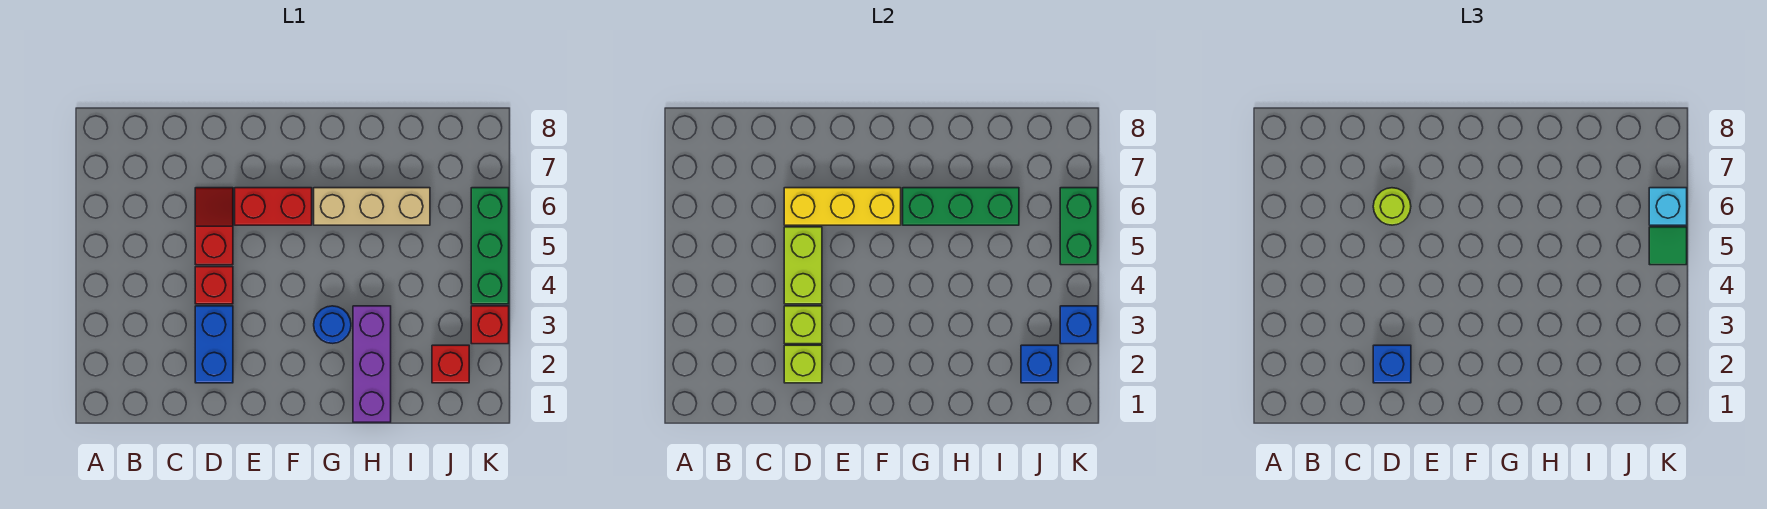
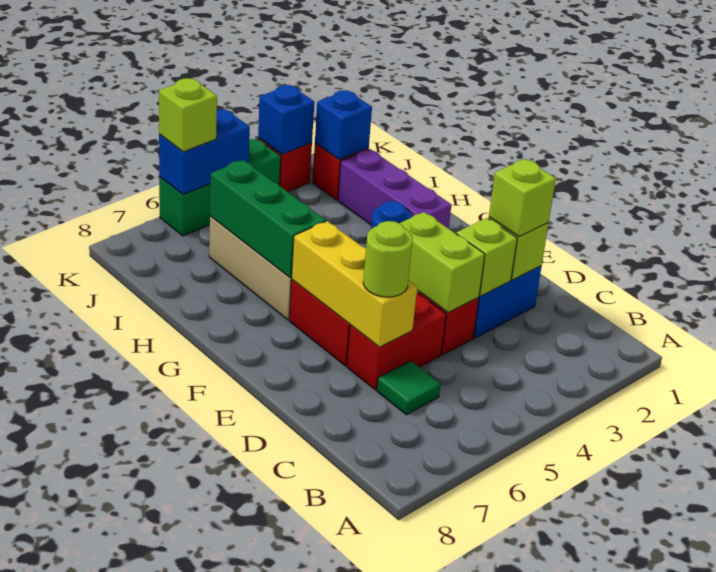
blue 1x1 brick [1373,345,1411,383] -> lime 1x1 brick [489,159,556,237]
lime 1x2 brick [784,227,822,304] -> lime 1x2 brick turned to [399,212,485,313]
red 1x2 slope [195,188,233,265] -> red 1x2 brick [347,293,446,390]
purple 1x3 brick [353,306,391,422] -> purple 1x3 brick turned to [338,149,451,228]
green 1x2 brick [1060,188,1098,265] -> blue 1x2 brick [159,109,250,195]
green 1x1 tile [1649,227,1687,265] -> green 1x1 tile moved to [377,361,441,415]
cyan 1x1 brick [1649,188,1687,225] -> lime 1x1 brick [159,78,217,152]

